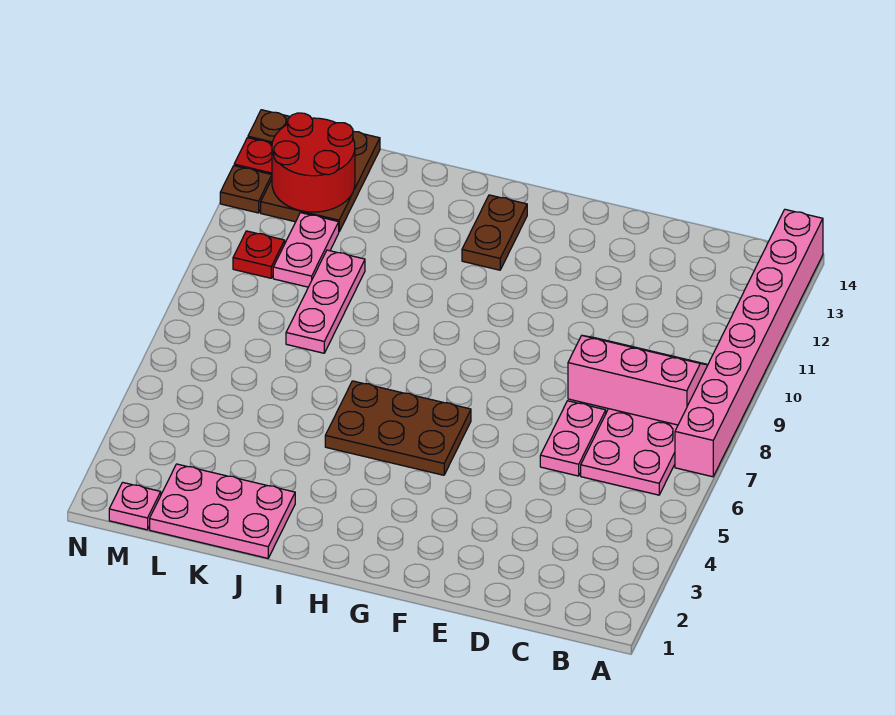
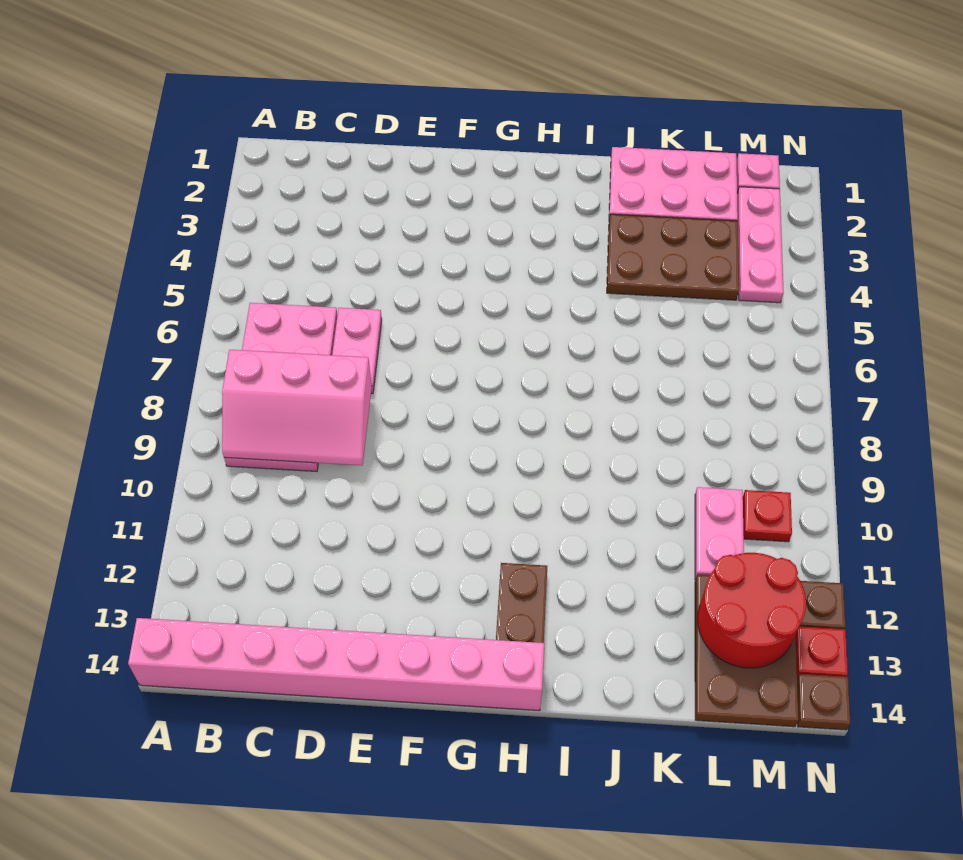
pink 1x8 brick [675,209,823,477] -> pink 1x8 brick turned to [128,618,544,711]
brown 2x3 plate [325,381,471,475] -> brown 2x3 plate moved to [607,214,739,300]
pink 1x3 plate [286,250,365,353] -> pink 1x3 plate moved to [737,187,784,303]

